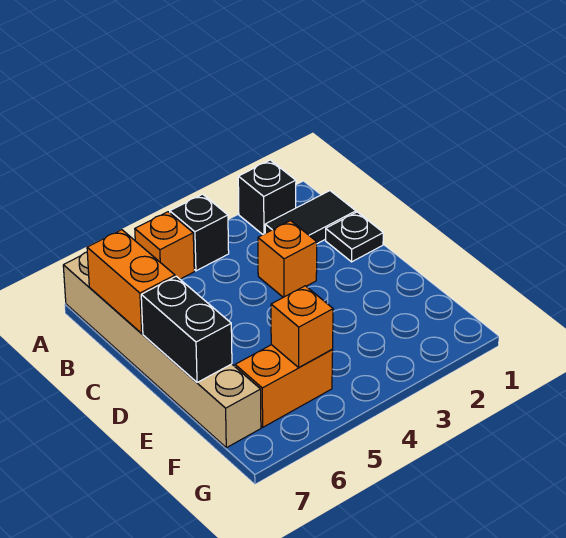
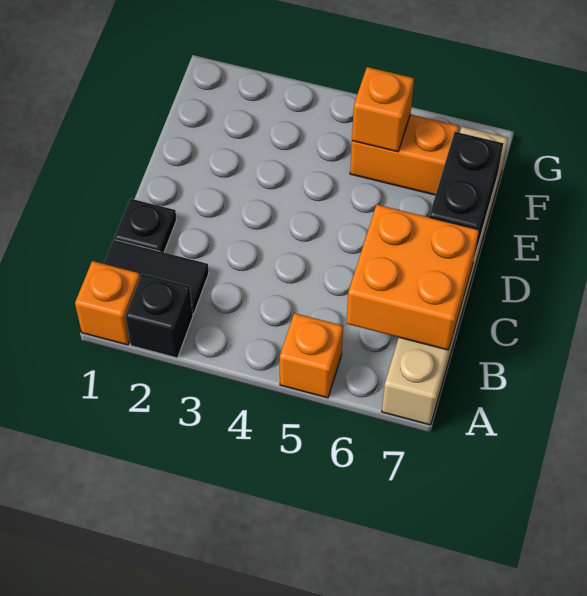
black 1x1 brick [170,194,229,271] -> none
orange 1x2 brick [87,230,175,333] -> orange 2x2 brick [346,204,479,350]
orange 1x1 brick [258,221,317,297] -> orange 1x1 brick moved to [75,261,140,345]

